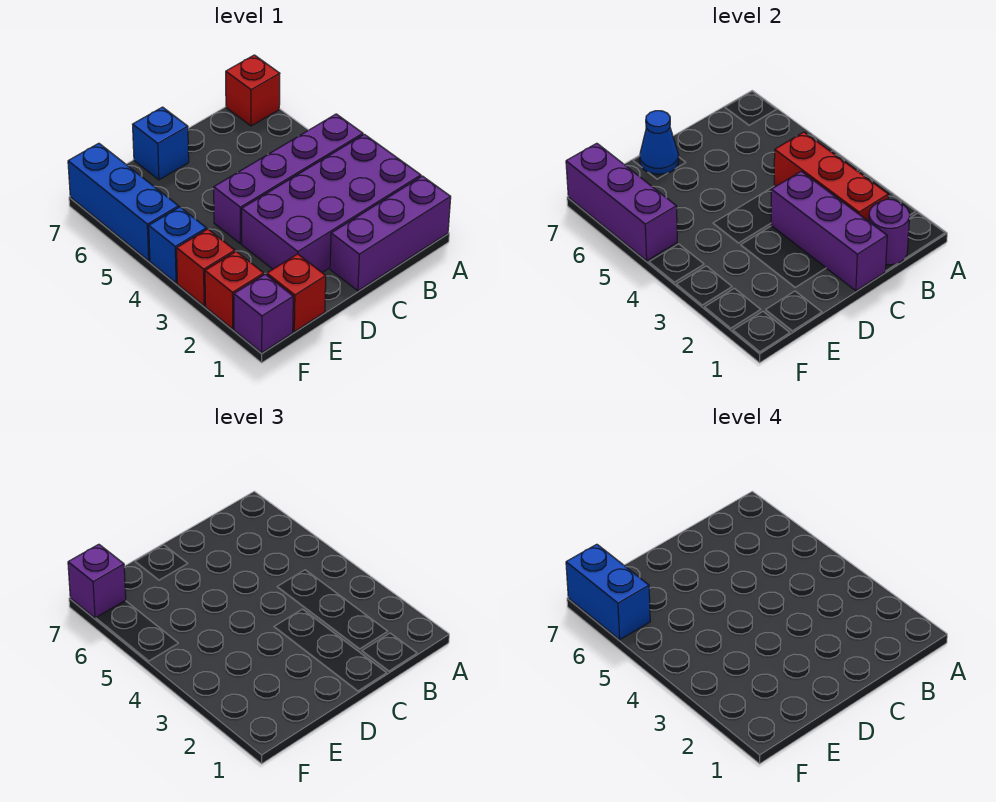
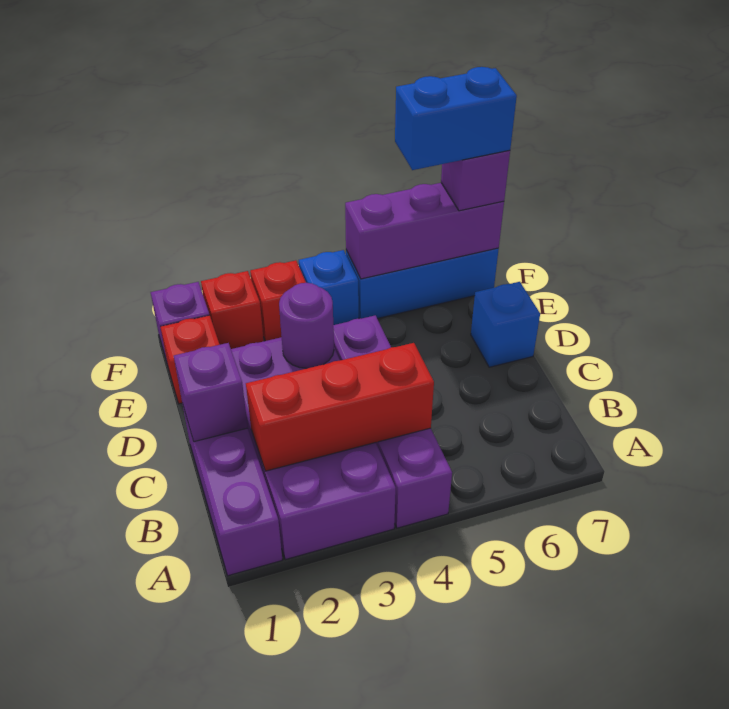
red 1x1 brick [226,55,280,126] -> none
purple 1x1 round brick [869,199,910,265] -> purple 1x1 round brick moved to [279,283,334,368]
purple 1x3 brick [771,171,887,291] -> purple 1x1 brick [174,343,248,442]
blue 1x1 cone [640,111,679,174] -> none

